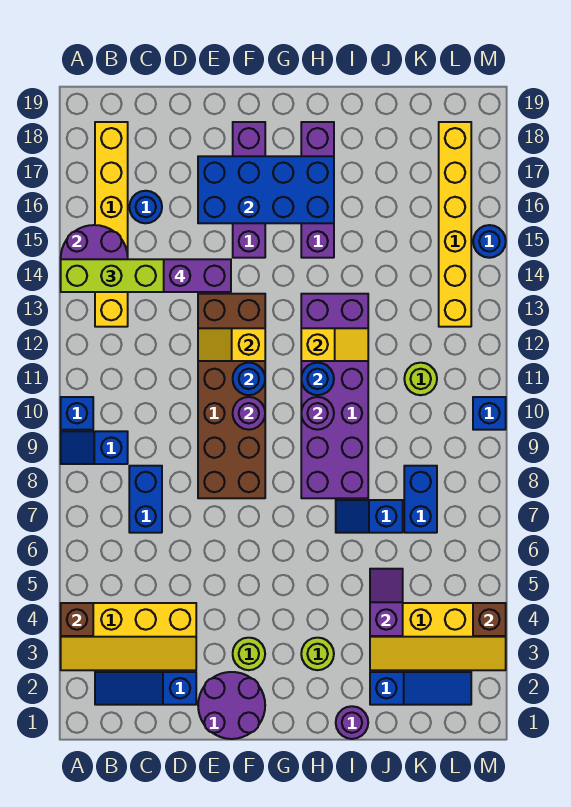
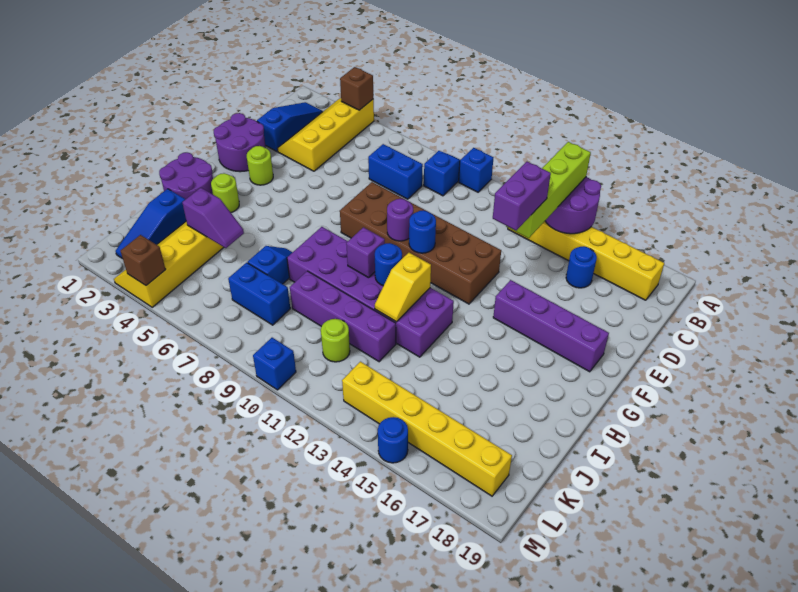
yellow 1x2 slope [198,328,265,361] -> none
blue 2x4 brick [198,156,334,223] -> none
purple 1x1 round brick [301,397,334,430] -> purple 1x1 brick [346,227,385,278]
purple 1x4 brick [301,122,334,258] -> purple 1x4 brick moved to [290,271,396,362]
purple 1x1 round brick [336,706,368,739] -> purple 2x2 round brick [159,152,213,199]

